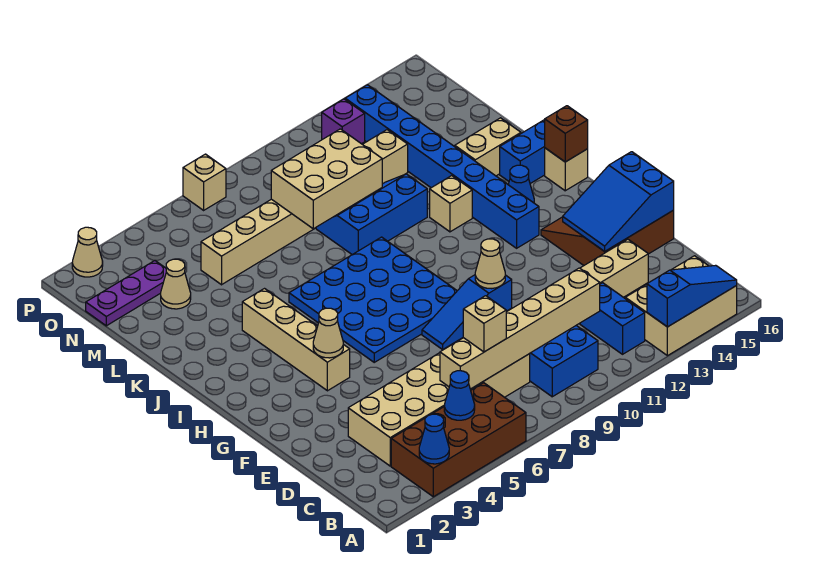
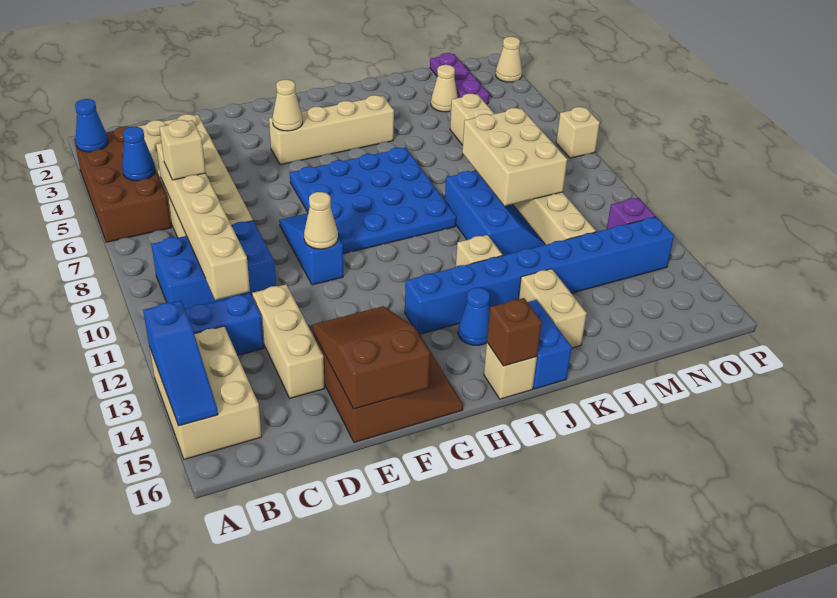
blue 2x3 slope [563,152,674,251] -> brown 2x3 slope [313,306,430,409]

